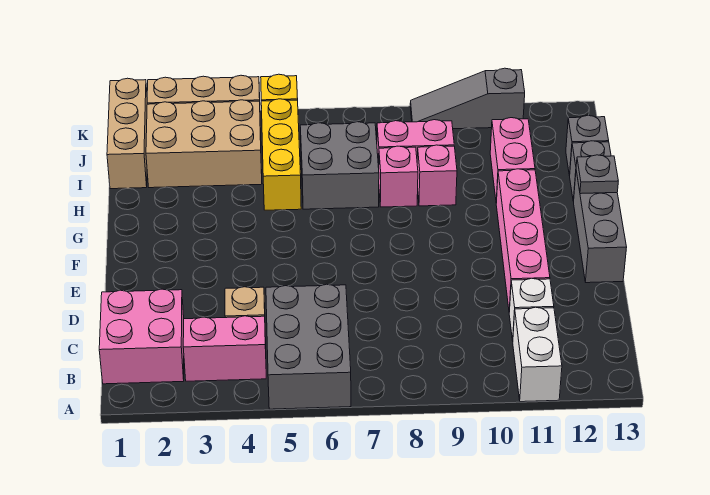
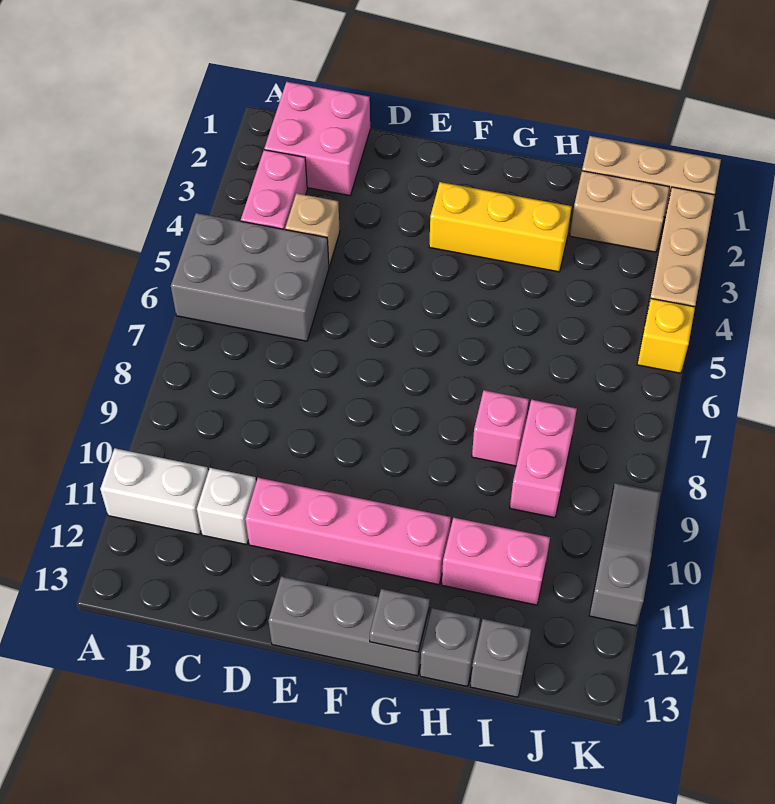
yellow 1x3 brick [261,99,301,210] -> yellow 1x3 brick moved to [429,182,572,272]
grey 2x2 brick [300,122,379,209] -> none
pink 1x1 brick [417,145,457,206] -> none
tan 2x3 brick [146,100,262,188] -> tan 1x2 brick [570,171,669,252]

